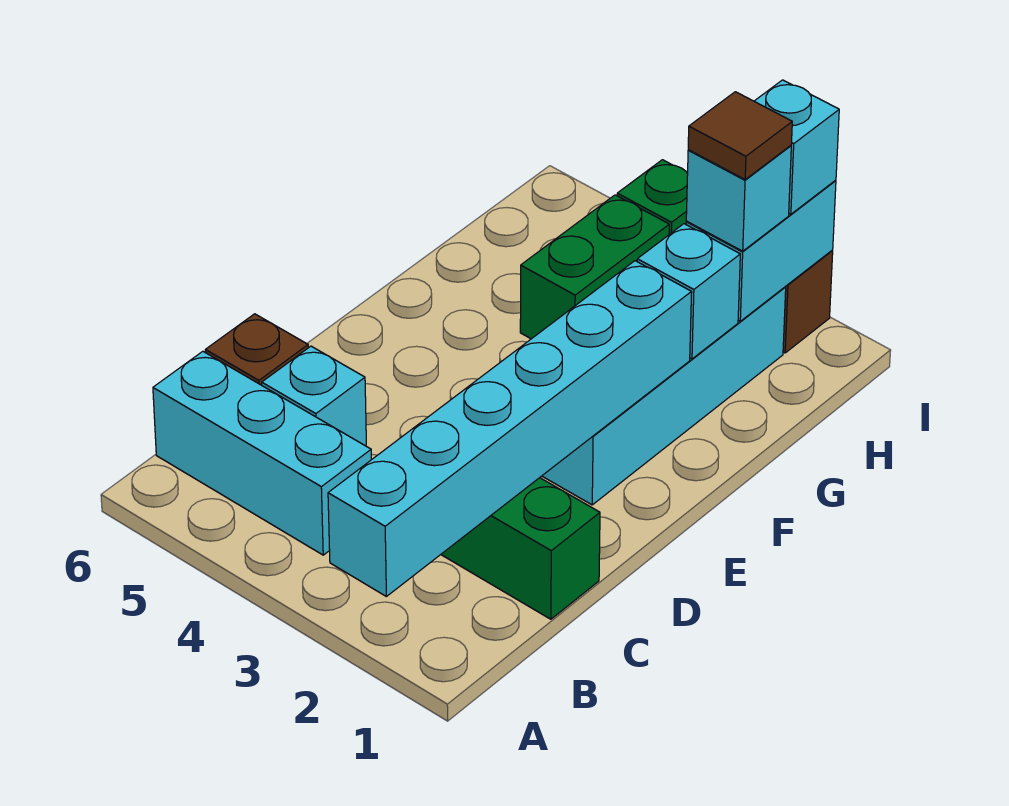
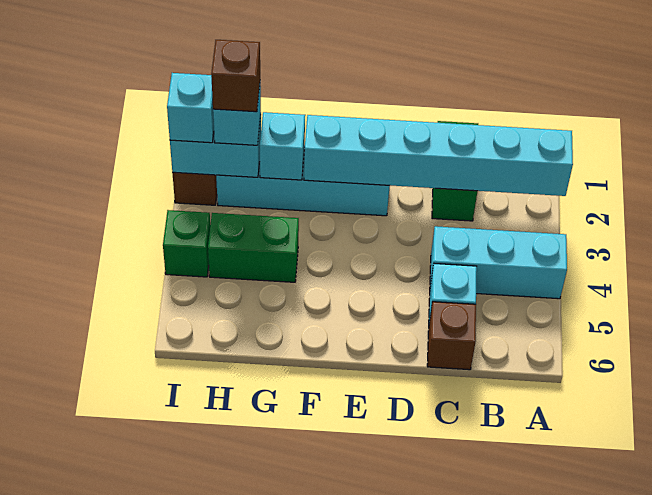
cyan 1x3 brick [153,351,371,555] -> cyan 1x3 brick turned to [430,226,567,299]
brown 1x1 tile [688,92,792,179] -> brown 1x1 brick [211,40,260,112]

